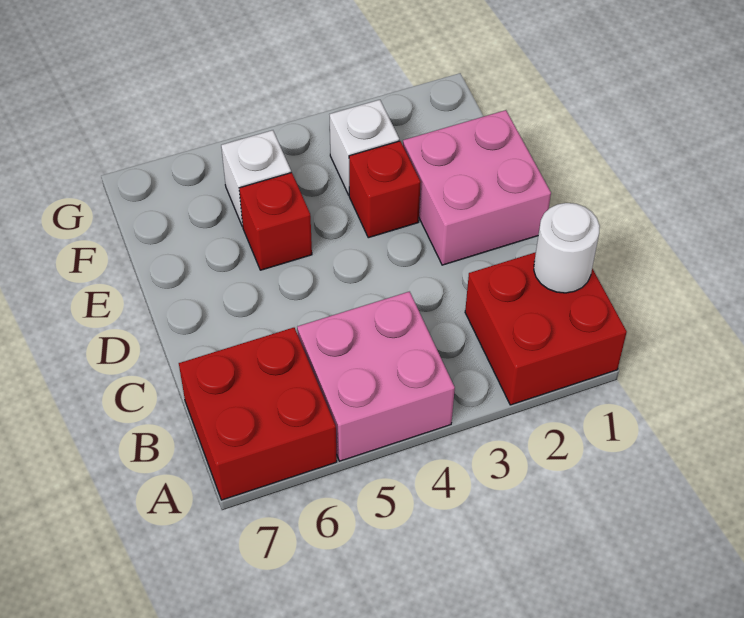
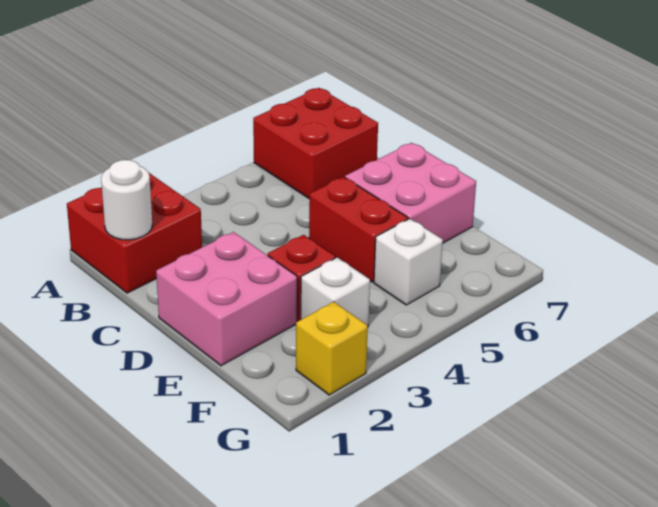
pink 2x2 brick [297,292,455,461] -> pink 2x2 brick moved to [345,143,476,243]
red 1x1 brick [239,173,312,270] -> red 1x2 brick [309,177,408,282]
none -> yellow 1x1 brick [296,302,368,395]

